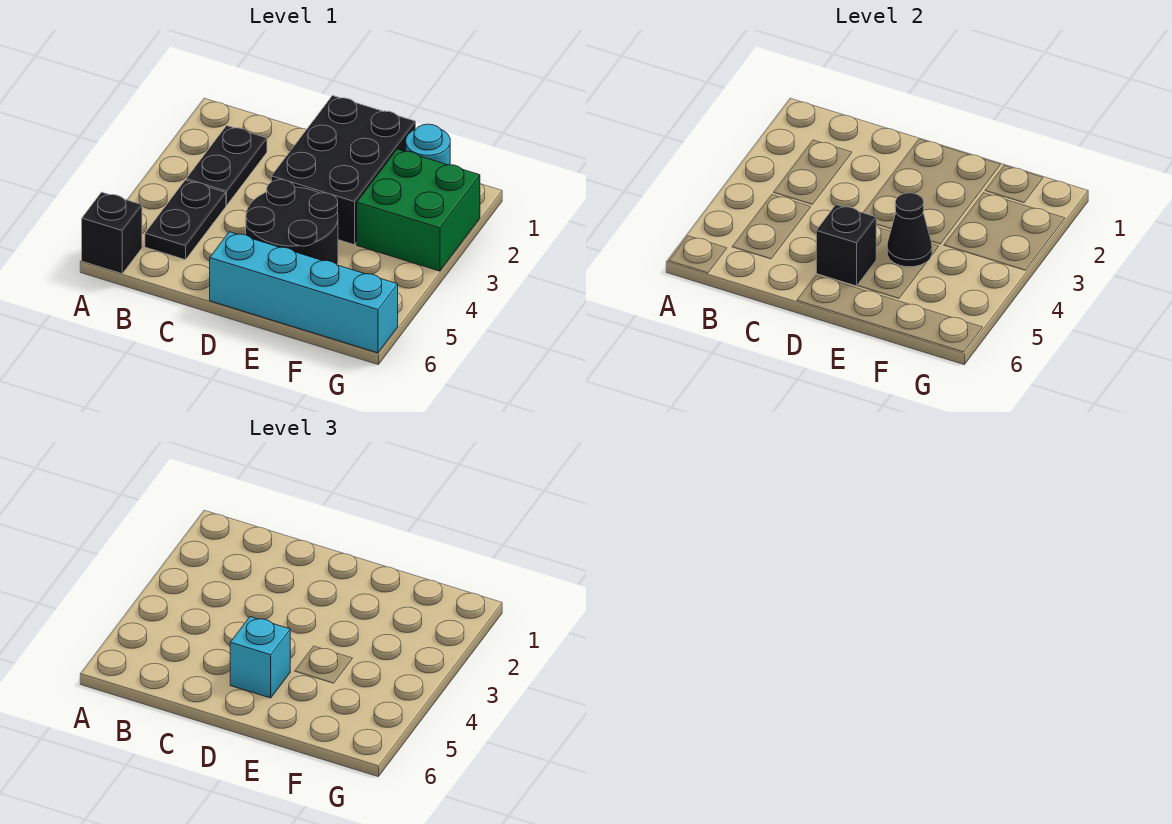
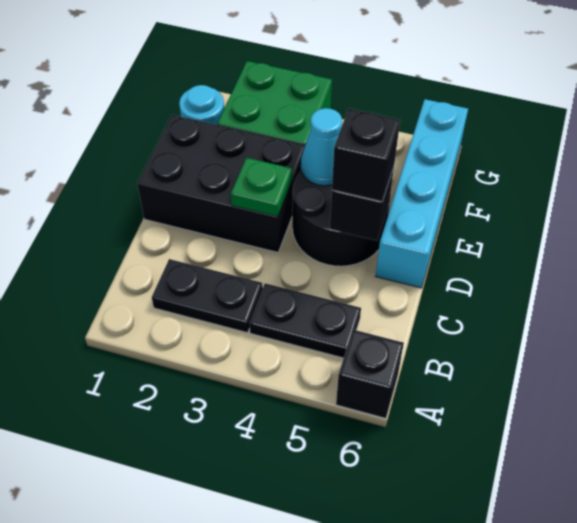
none -> green 1x1 plate [231,158,292,217]
cyan 1x1 brick [230,617,290,698] -> black 1x1 brick [332,109,400,202]
black 1x1 cone [887,193,932,267] -> cyan 1x1 cone [301,108,342,186]

